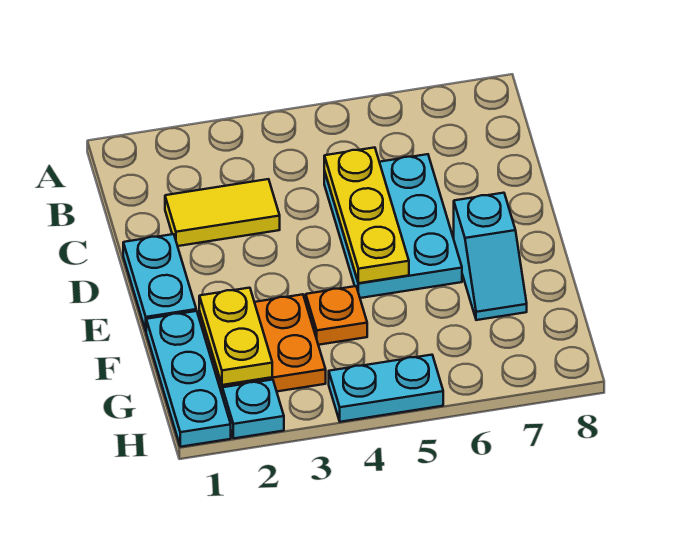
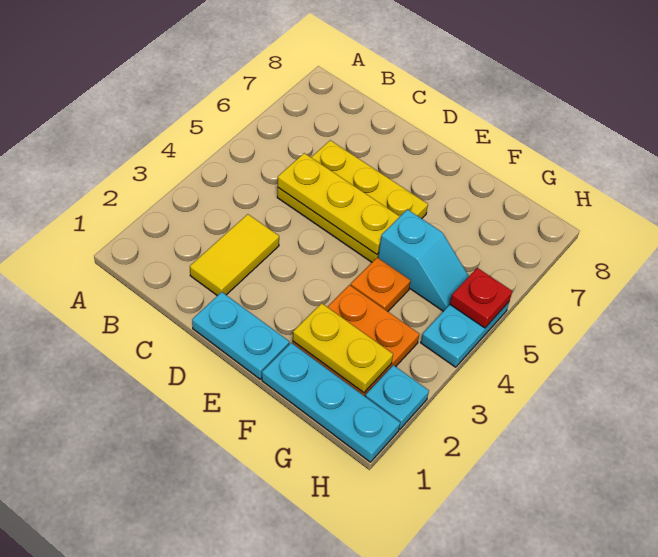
cyan 2x3 plate [324,154,462,298] -> yellow 2x3 plate [277,140,428,262]
cyan 1x2 slope [454,193,527,320] -> cyan 1x2 slope moved to [378,210,469,311]
none -> red 1x1 plate [450,268,512,328]

